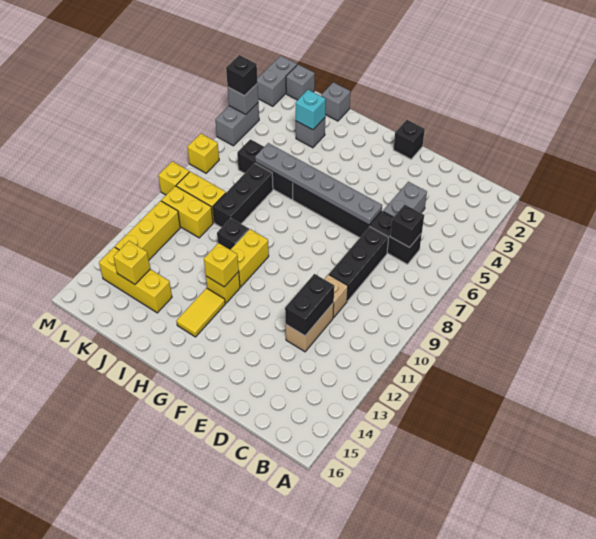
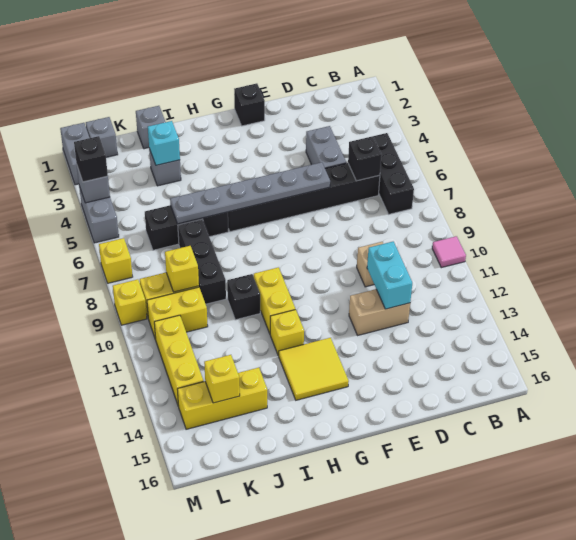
none -> pink 1x1 tile [432,236,466,268]
black 1x3 brick [329,227,389,301] -> black 1x3 brick moved to [373,133,414,214]
tan 1x2 brick [286,303,334,352] -> tan 1x2 brick turned to [349,289,410,335]
black 1x2 brick [285,274,334,336] -> cyan 1x2 brick [367,242,412,309]
yellow 1x1 brick [204,243,239,287] -> yellow 1x1 brick moved to [165,246,199,292]
yellow 1x2 tile [177,288,225,337] -> yellow 2x2 tile [279,338,349,400]

